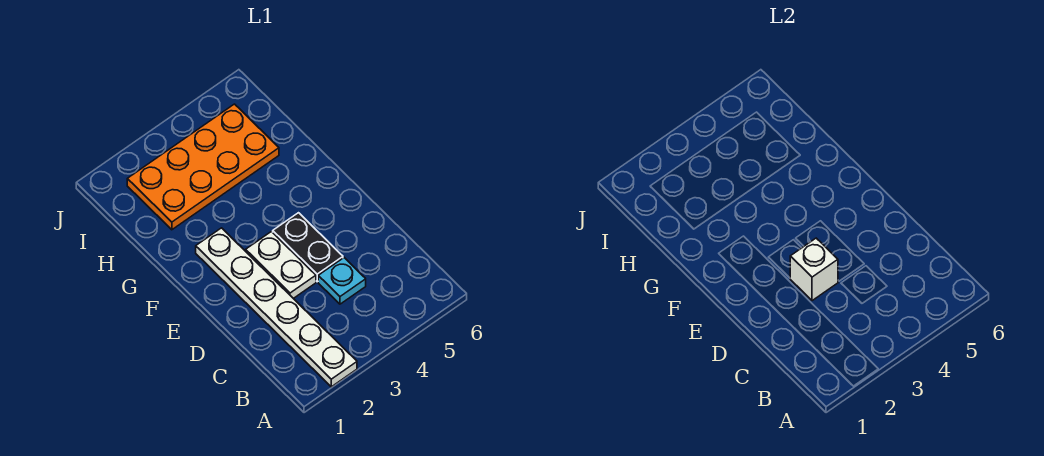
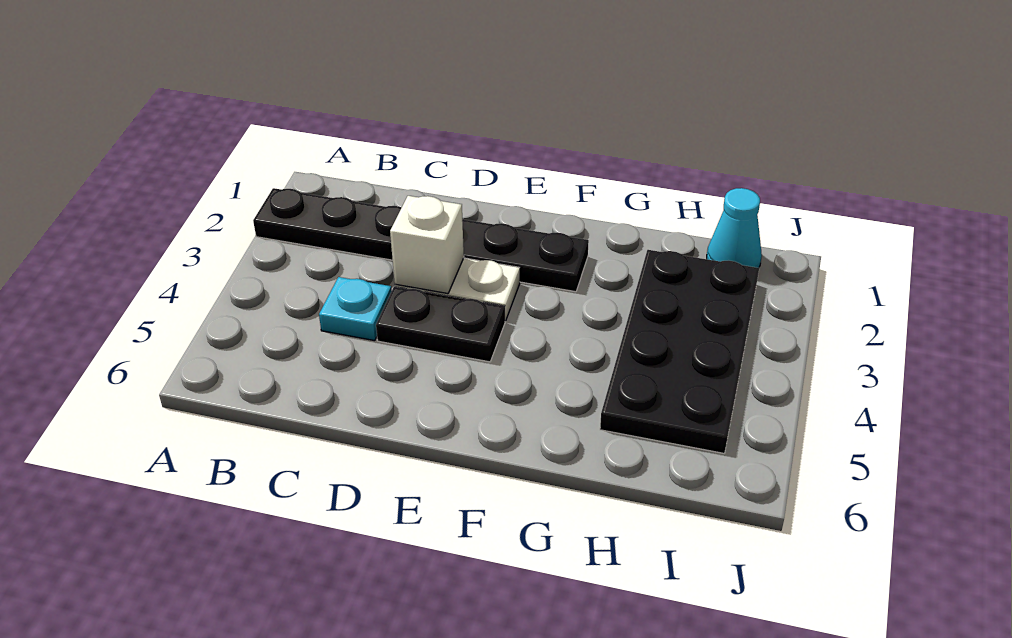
white 1x6 plate [196,228,357,387] -> black 1x6 plate [253,188,589,292]
orange 2x4 plate [127,104,279,230] -> black 2x4 plate [600,250,759,453]
none -> cyan 1x1 cone [707,188,762,268]

